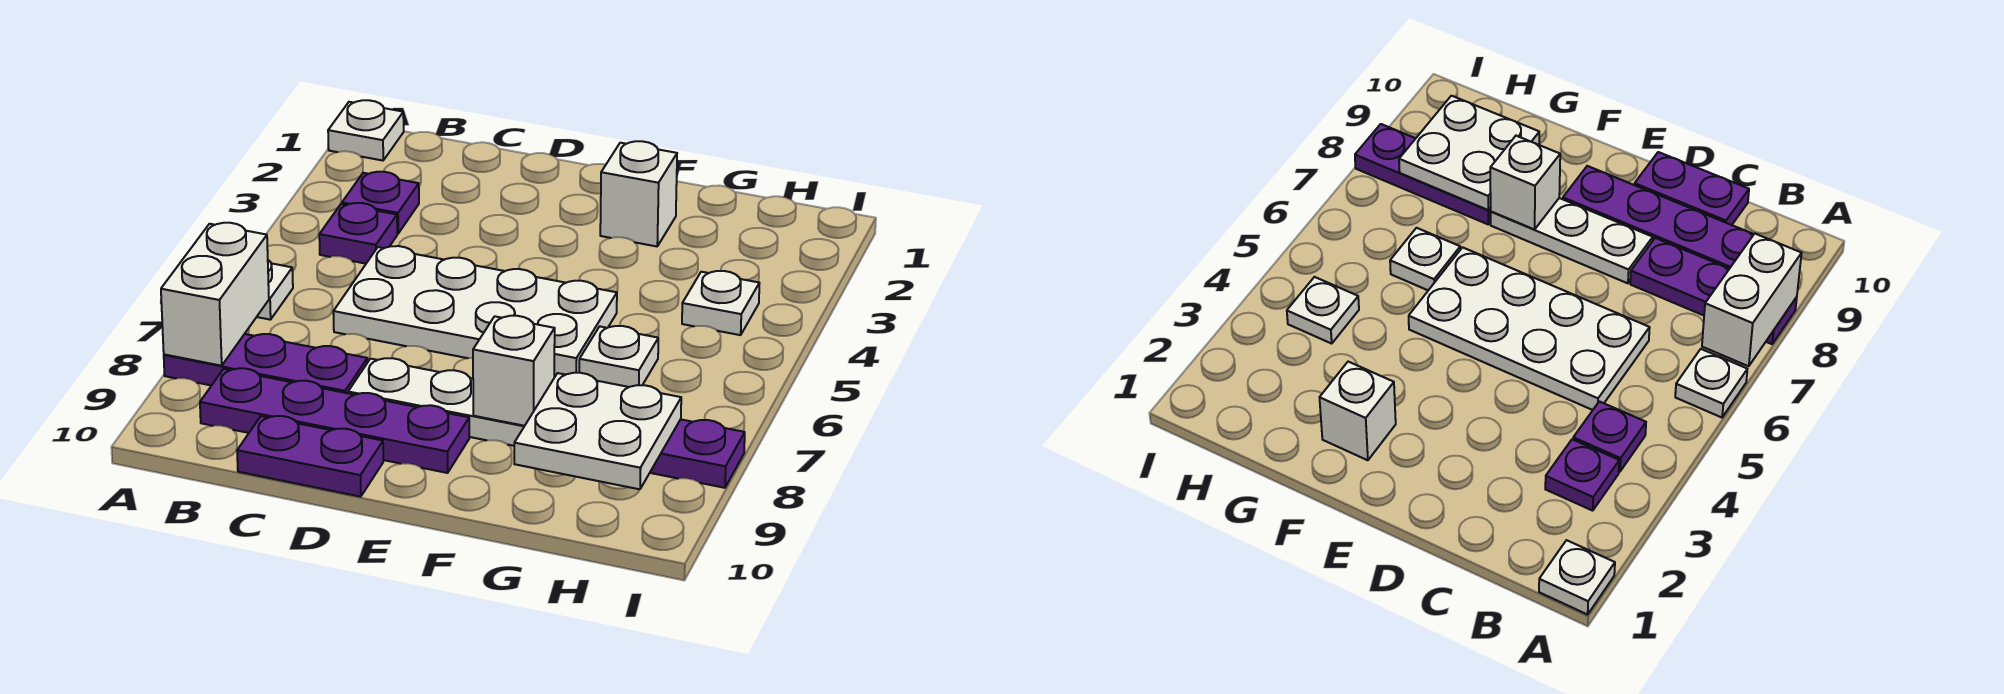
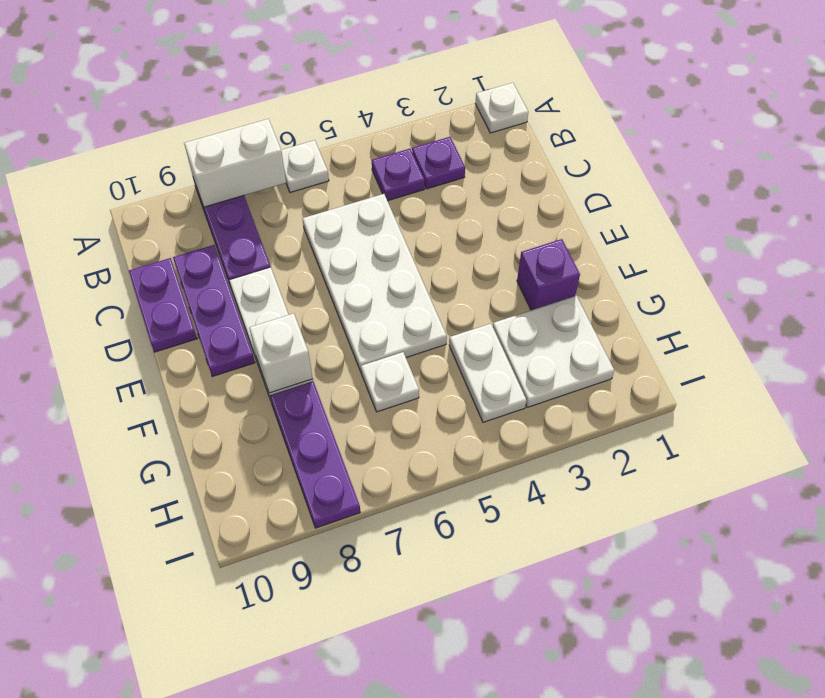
purple 1x4 plate [200,368,469,473] -> purple 1x3 plate [173,245,255,377]
white 1x1 brick [600,141,677,246] -> purple 1x1 brick [517,239,580,310]
white 2x2 plate [514,373,681,489] -> white 2x2 plate moved to [493,296,614,407]
white 1x1 plate [682,271,759,335] -> white 1x2 plate [449,324,527,422]

